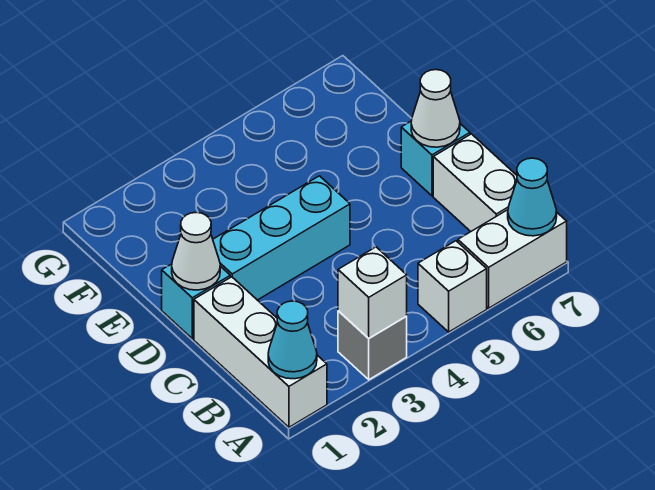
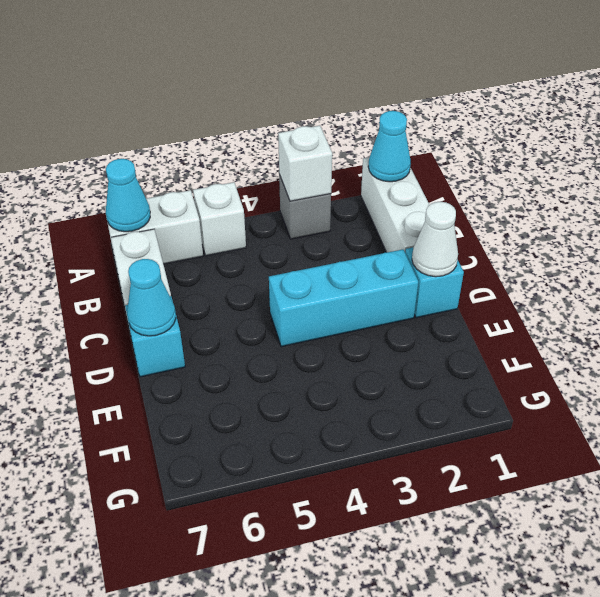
white 1x1 cone [411,70,460,147] -> cyan 1x1 cone [127,259,176,336]

